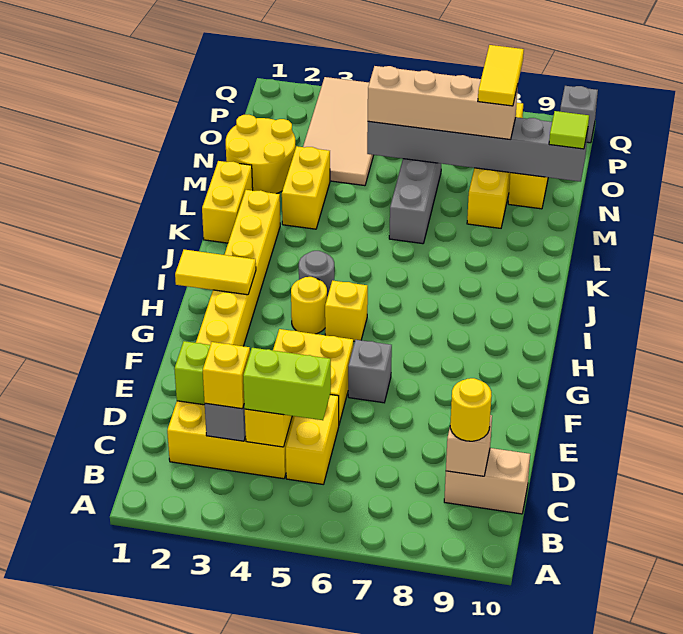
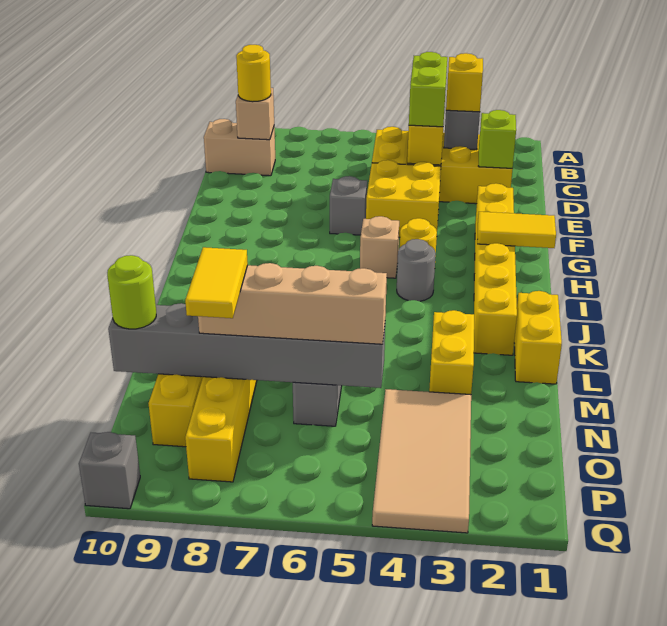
lime 1x2 brick [243,348,331,420] -> lime 1x2 brick turned to [409,52,447,127]
yellow 1x1 brick [325,281,368,341] -> tan 1x1 brick [360,216,399,278]
yellow 2x2 round brick [226,115,296,194] -> none
lime 1x1 tile [549,111,589,149] -> lime 1x1 round brick [107,255,156,329]

